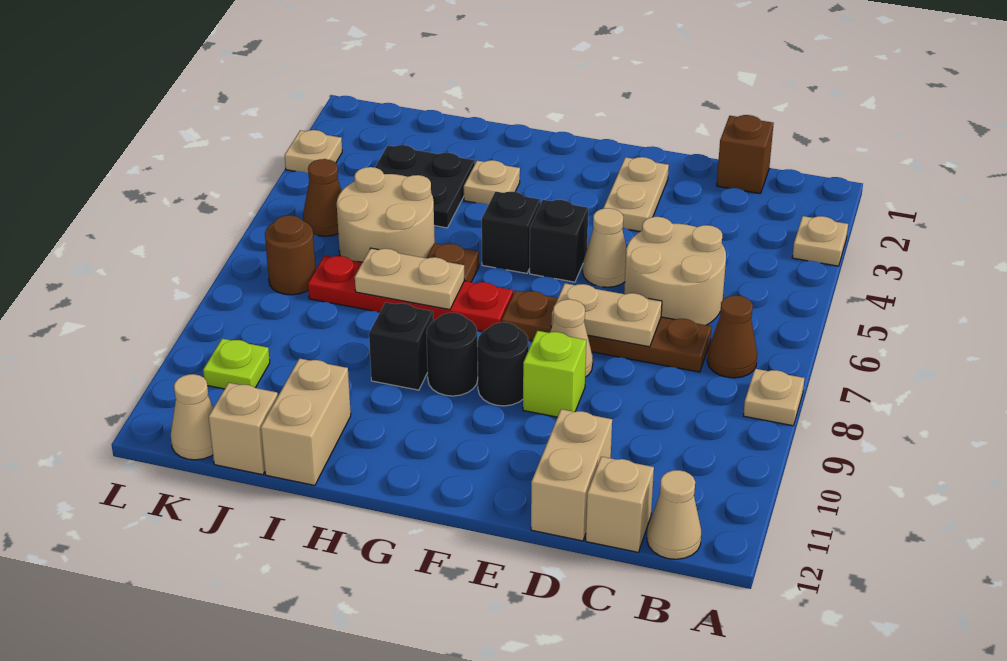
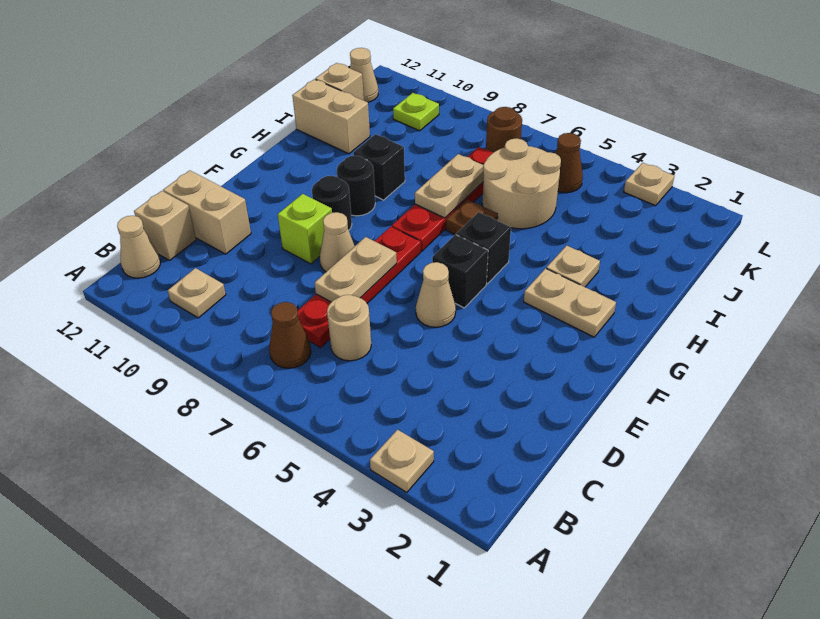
tan 1x1 plate [743,369,805,426] -> tan 1x1 plate moved to [168,268,226,318]
brown 1x1 brick [717,115,774,194] -> none
tan 2x2 round brick [624,217,726,325] -> tan 1x1 round brick [327,295,371,361]
brown 1x4 plate [502,290,712,372] -> red 1x4 plate [298,227,421,348]
tan 1x2 plate [603,157,669,231] -> tan 1x2 plate moved to [524,268,616,337]
black 2x2 plate [375,145,475,228] -> none

